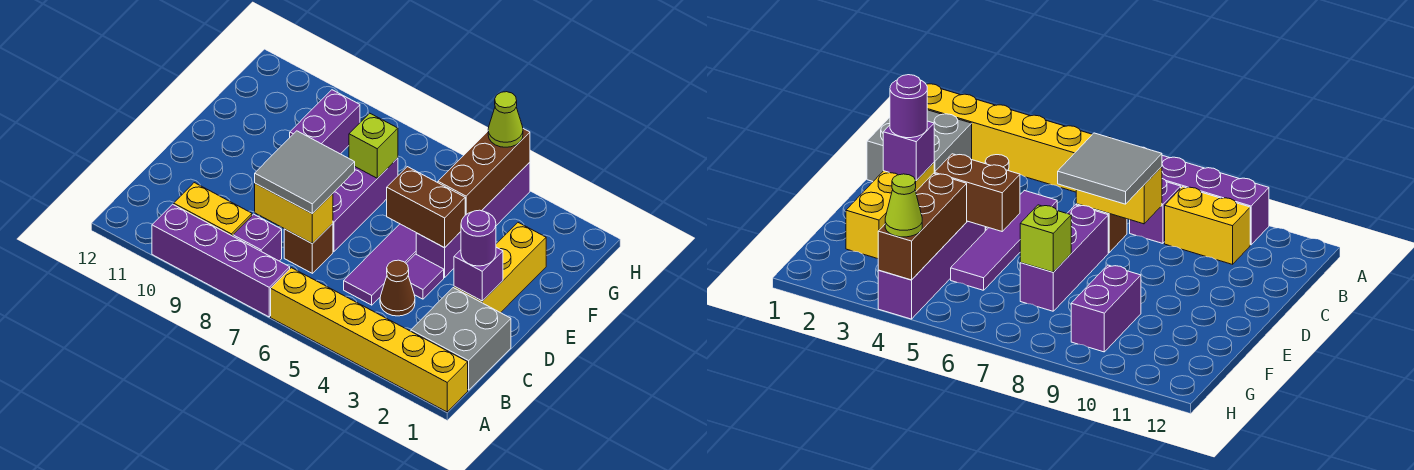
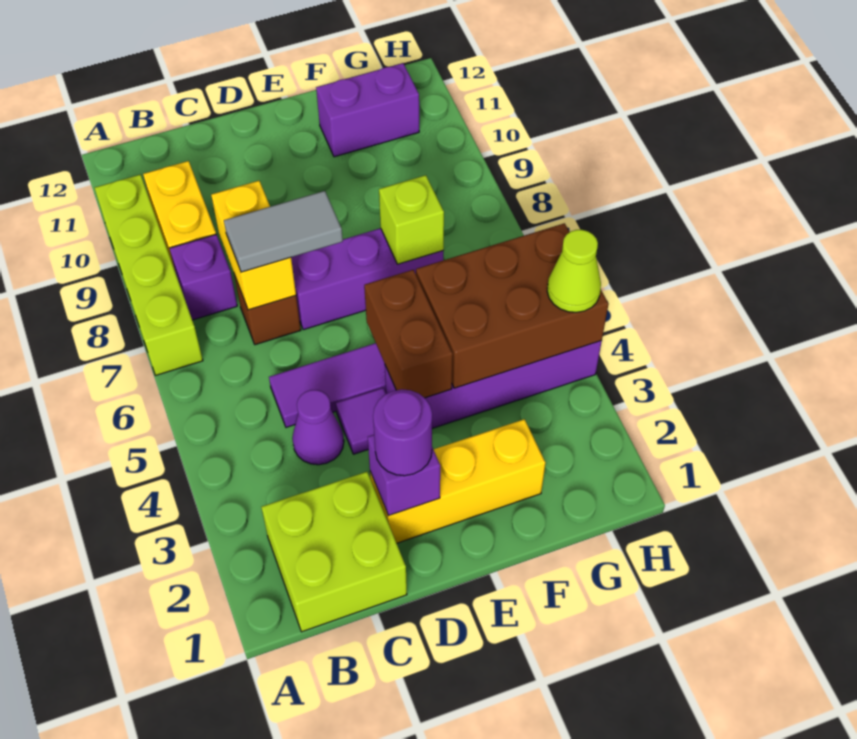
yellow 1x6 brick [271,268,468,412] -> none
purple 1x4 brick [152,204,290,317] -> lime 1x4 brick [95,175,203,375]
grey 2x2 brick [411,288,511,390] -> lime 2x2 brick [261,472,407,632]
brown 1x1 cone [380,260,415,316] -> purple 1x1 cone [292,390,344,465]
grey 2x2 tile [255,131,355,214] -> grey 1x2 tile [224,191,343,272]
brown 1x3 brick [438,129,530,215] -> brown 2x3 brick [416,223,608,388]
purple 1x2 brick [290,90,360,154] -> purple 1x2 brick moved to [316,63,419,157]

